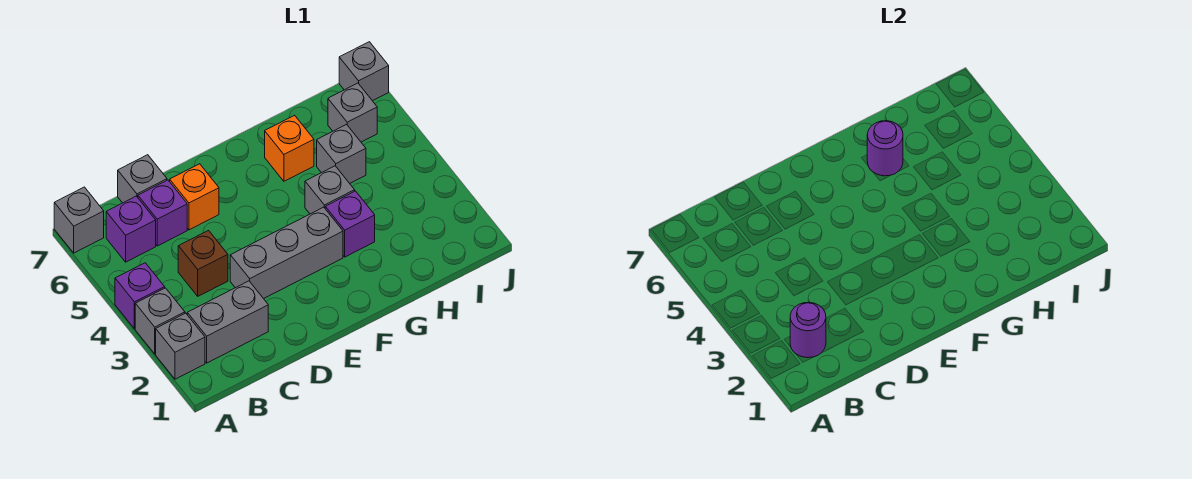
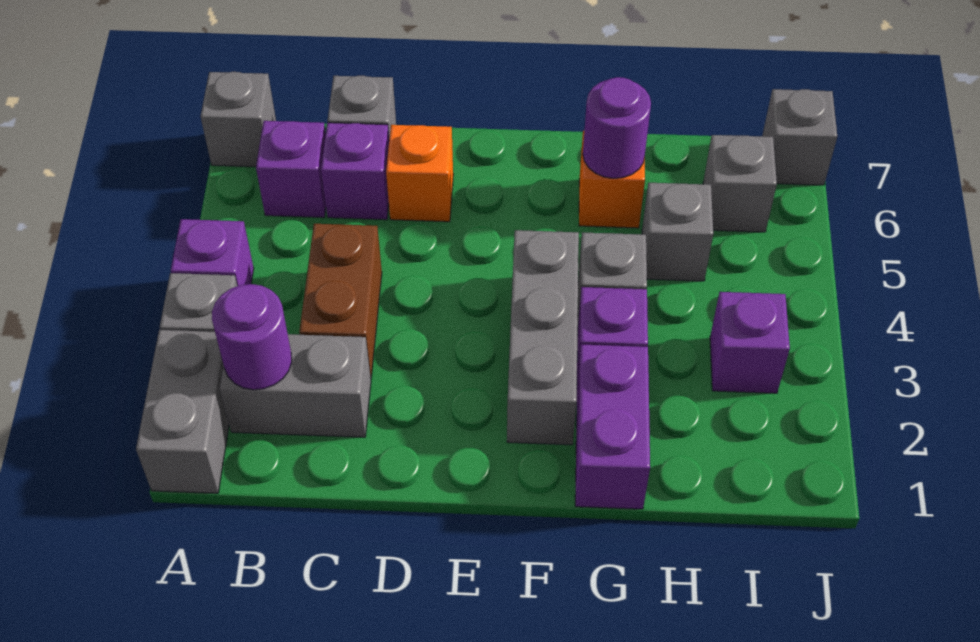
grey 1x1 brick [156,313,205,379] -> grey 1x2 brick [136,330,229,493]
brown 1x1 brick [178,231,228,296] -> brown 1x2 brick [299,224,382,377]
grey 1x3 brick [230,207,343,299] -> grey 1x3 brick turned to [507,230,579,445]
none -> purple 1x2 brick [575,344,650,509]
none -> purple 1x1 brick [710,292,790,393]

